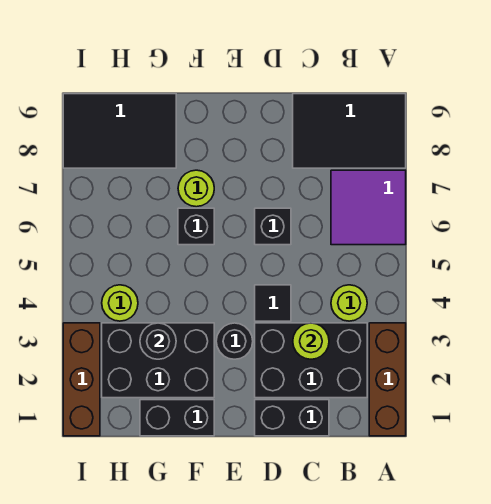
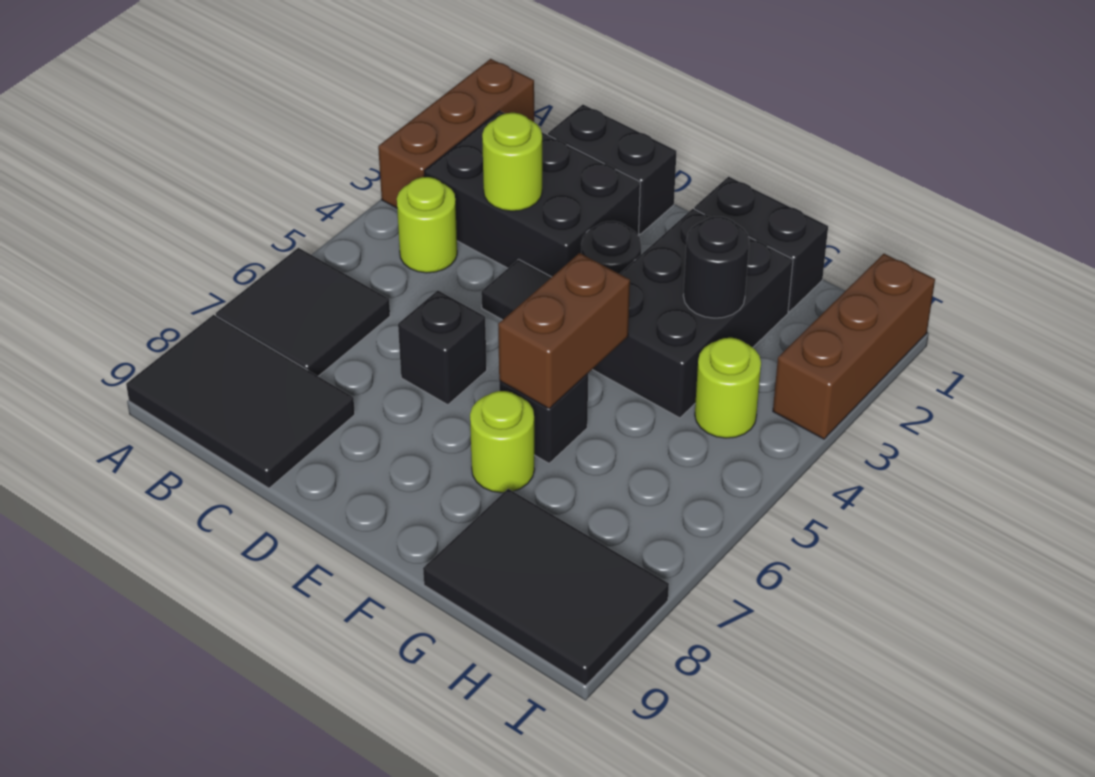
purple 2x2 tile [331,170,406,245] -> black 2x2 tile [216,248,390,376]
black 2x3 brick [102,323,214,398] -> black 2x3 brick turned to [592,209,793,418]
none -> brown 1x2 brick [498,253,630,409]

